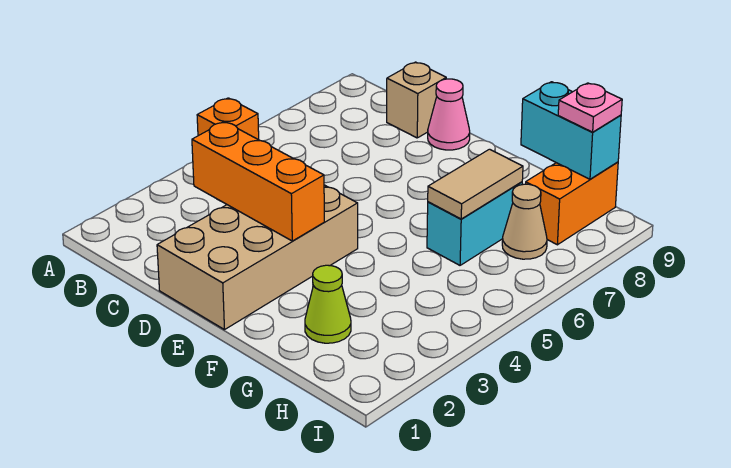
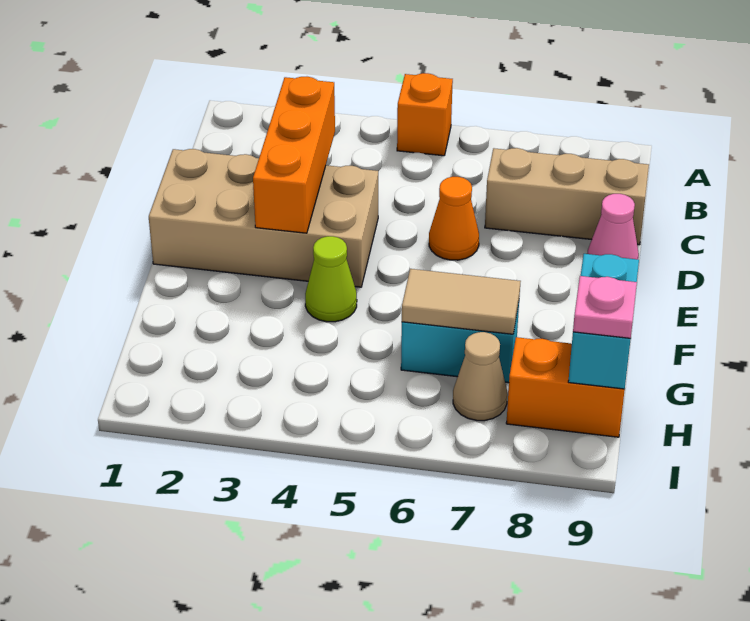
tan 1x1 brick [387,62,446,138] -> tan 1x3 brick [485,148,649,245]
none -> orange 1x1 cone [429,177,479,260]
lime 1x1 cone [305,265,351,343] -> lime 1x1 cone moved to [305,236,357,322]

